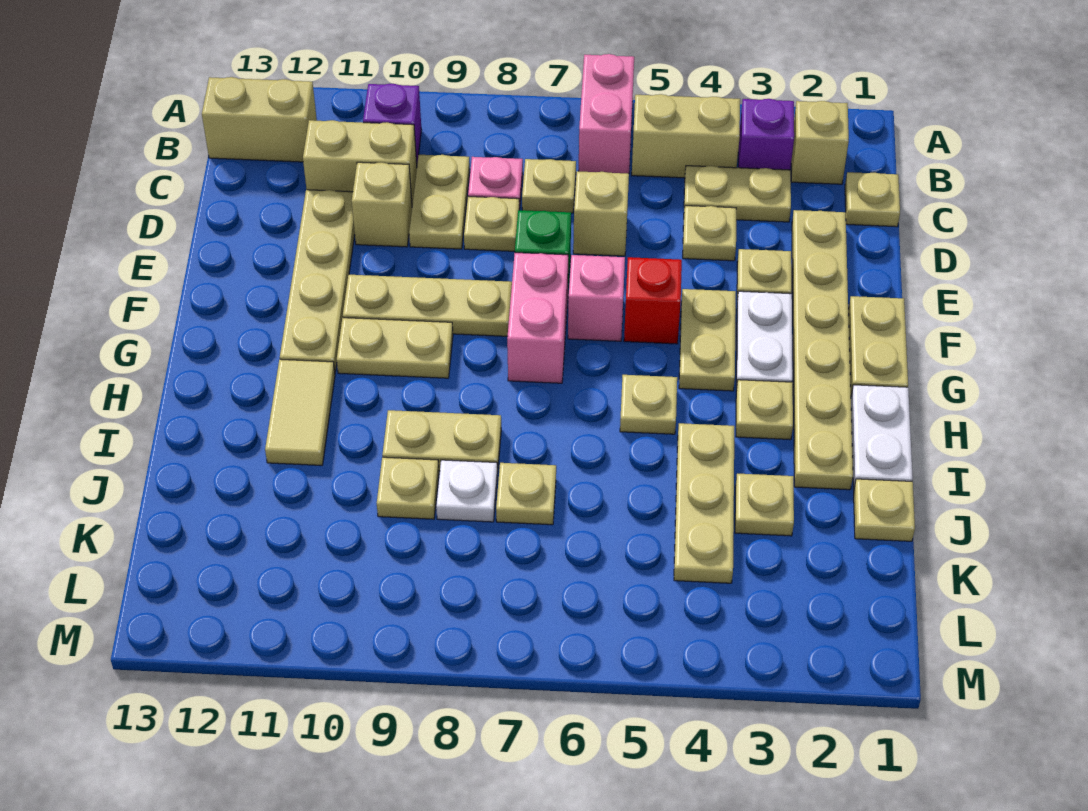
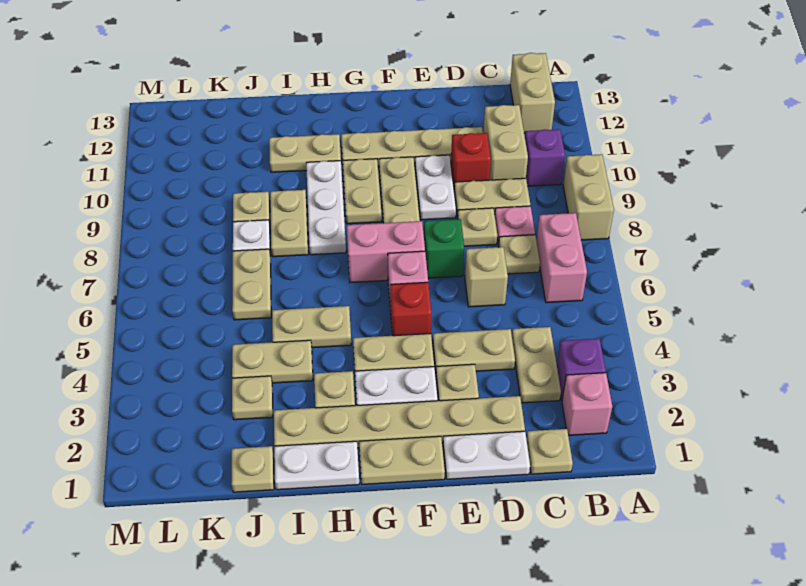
pink 1x2 brick [579,54,634,174] -> pink 1x2 brick turned to [536,213,587,303]
tan 1x1 brick [791,101,849,184] -> pink 1x1 brick [562,373,612,435]
tan 1x2 brick [632,94,740,178] -> tan 1x2 brick moved to [563,154,614,240]
none -> white 1x2 plate [443,431,530,479]
tan 1x1 plate [683,206,736,261] -> tan 1x2 plate [433,329,515,371]
tan 1x1 brick [352,162,412,247] -> red 1x1 brick [451,133,491,186]
none -> white 1x2 plate [415,155,456,220]
tan 1x1 plate [620,375,677,434] -> tan 1x2 plate [272,306,351,348]
none -> white 1x3 plate [306,161,346,255]
tan 1x2 tile [265,359,335,465] -> tan 1x2 plate [269,134,341,172]
tan 1x3 plate [674,423,734,583] -> tan 1x2 plate [232,340,313,383]
tan 1x1 plate [496,463,556,525] -> tan 1x2 plate [232,249,271,320]

